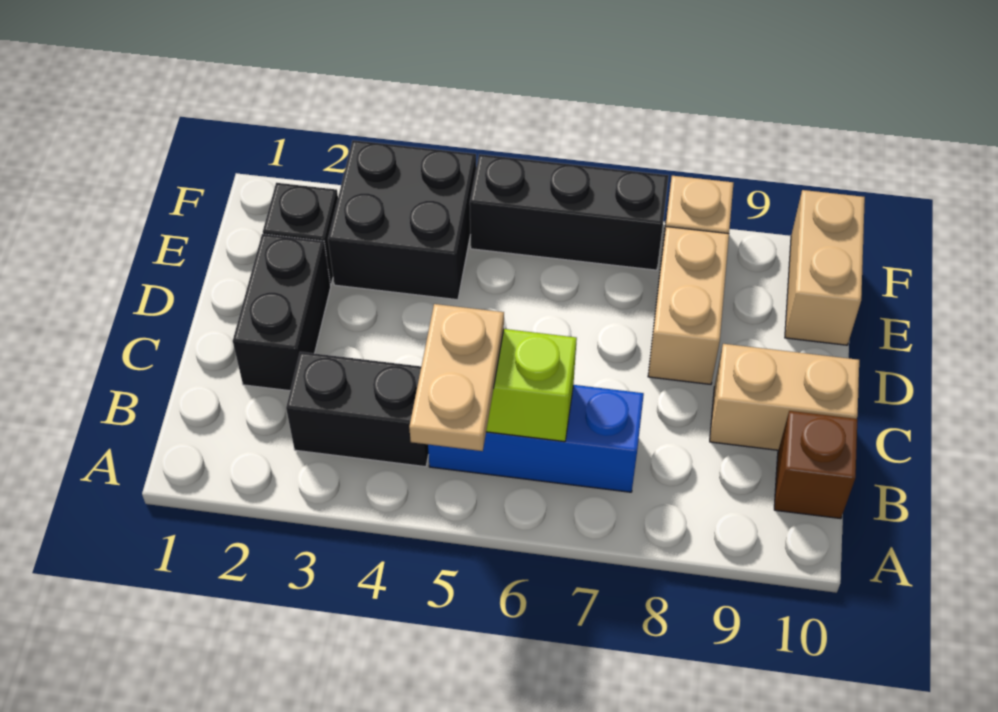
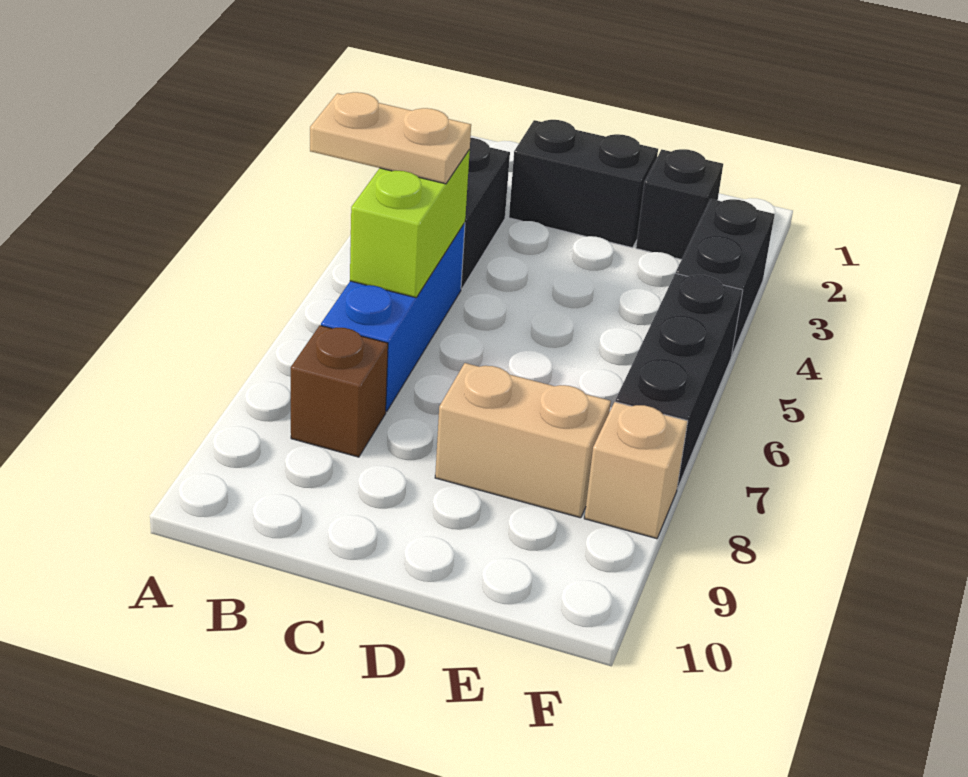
brown 1x1 brick [774,411,857,519] -> brown 1x1 brick moved to [291,325,388,457]
tan 1x2 brick [710,344,859,450] -> none
black 2x2 brick [328,140,476,300] -> black 1x2 brick [676,199,775,357]
tan 1x2 brick [785,190,865,345] -> none

